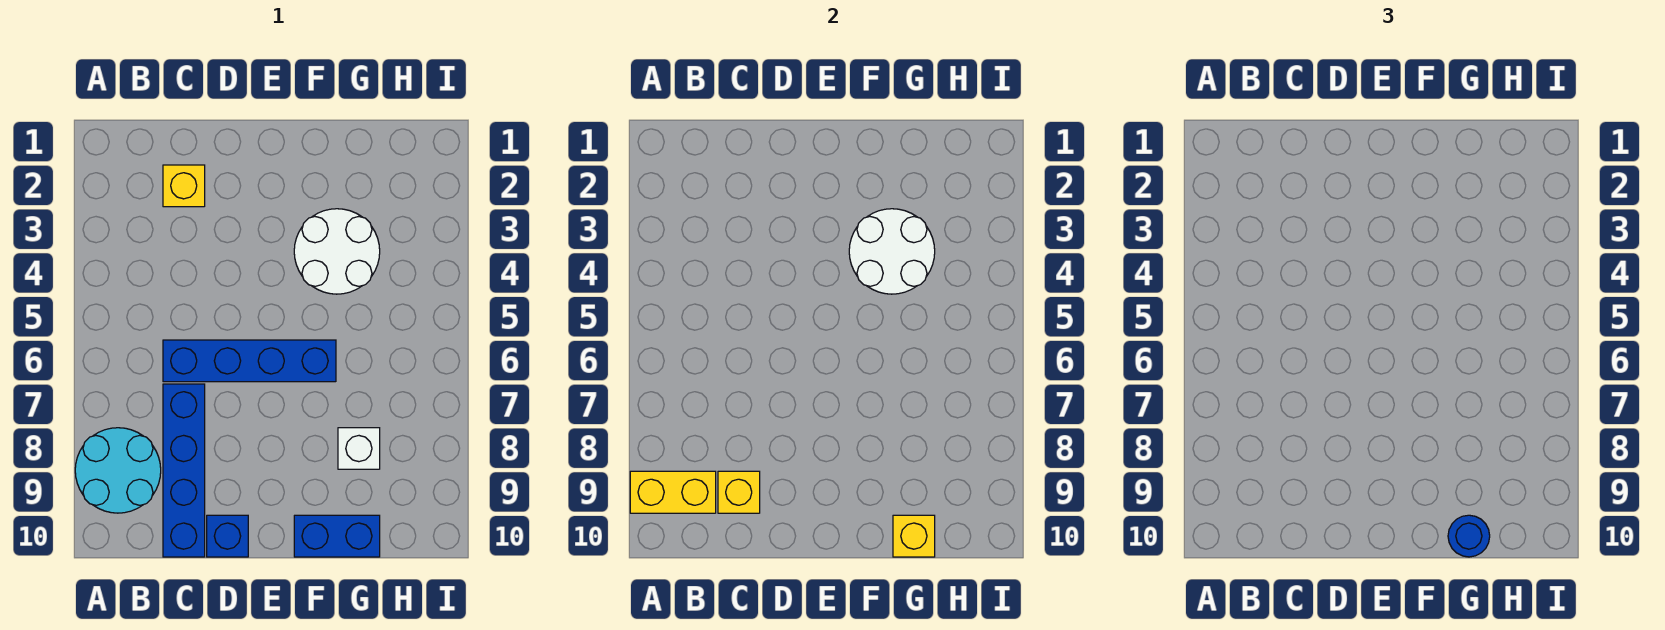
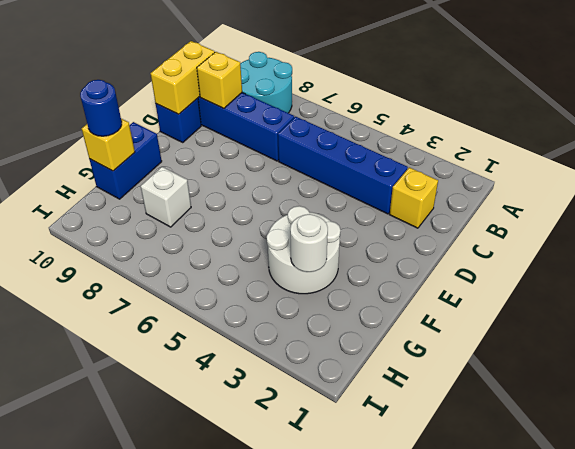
yellow 1x2 brick [630,471,716,513] -> yellow 1x2 brick moved to [151,41,215,114]
blue 1x4 brick [163,340,336,382] -> blue 1x4 brick turned to [278,117,408,214]
white 2x2 round brick [849,209,935,294] -> white 1x1 round brick [290,214,328,272]

